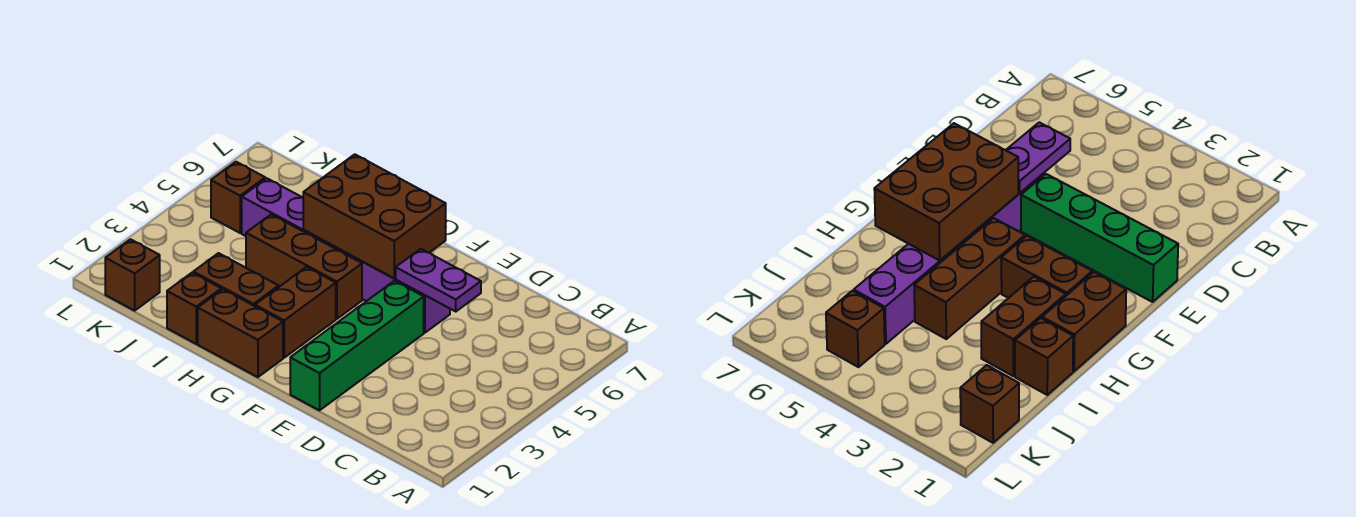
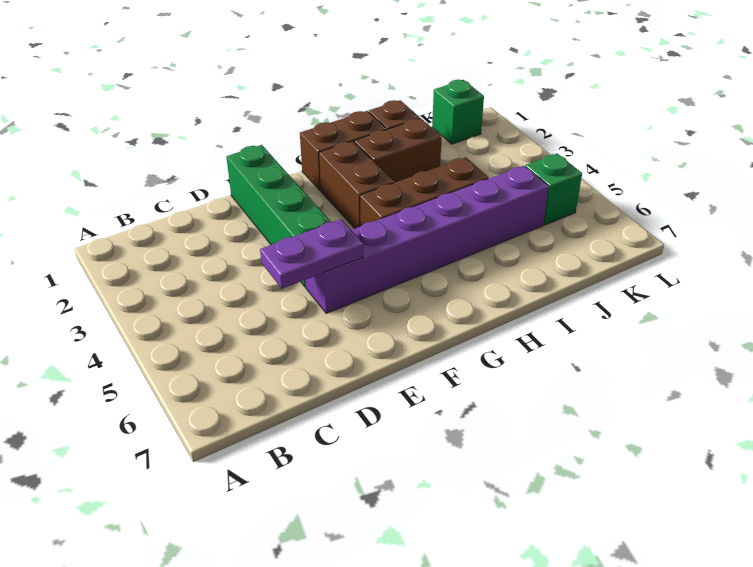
brown 2x3 brick [303,154,446,278] -> none
brown 1x1 brick [105,239,160,311] -> green 1x1 brick [432,80,484,144]
brown 1x1 brick [211,162,265,233] -> green 1x1 brick [525,153,582,225]

